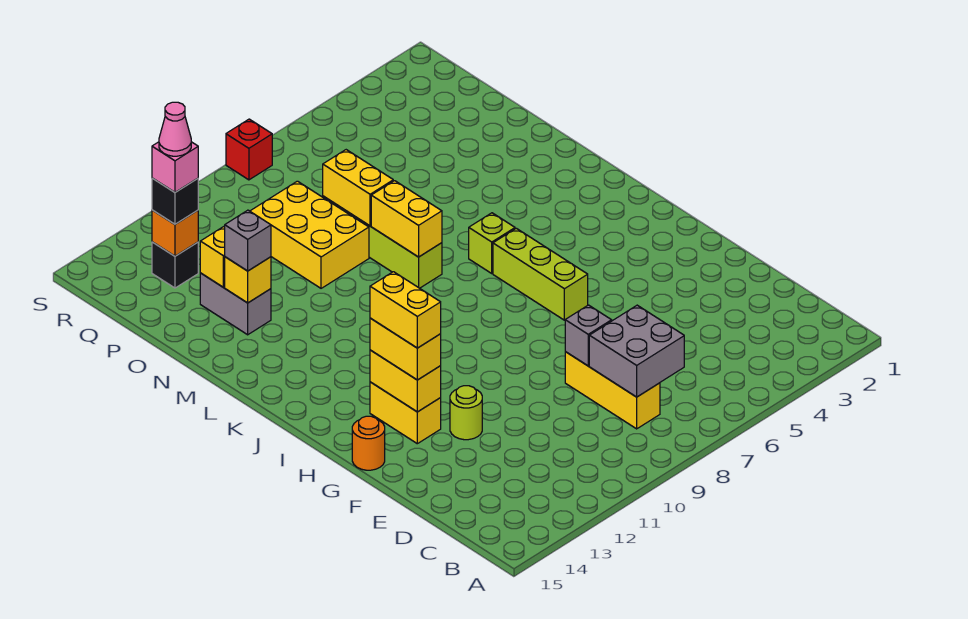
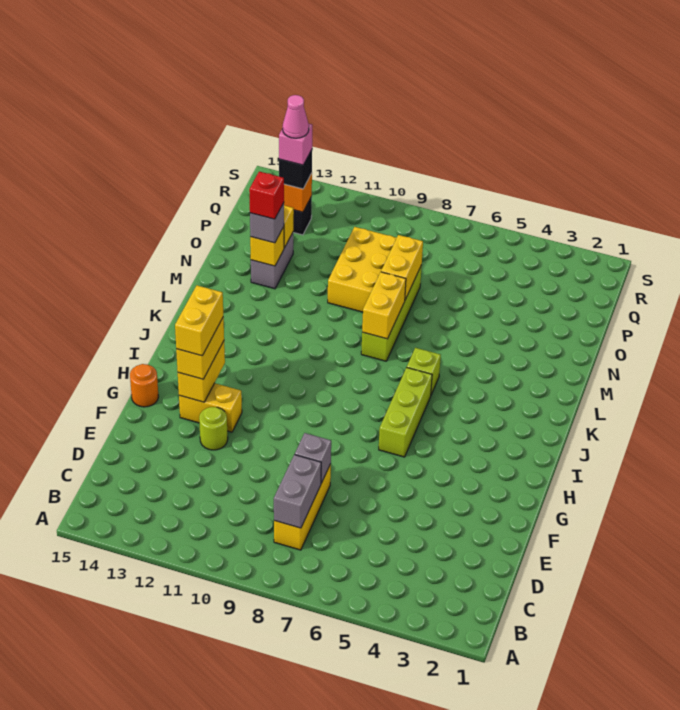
grey 2x2 brick [589,305,684,397] -> grey 1x2 brick [274,455,321,528]
yellow 1x2 brick [370,382,441,444] -> yellow 1x2 brick turned to [179,383,242,432]
red 1x1 brick [226,119,272,180] -> red 1x1 brick moved to [249,172,284,219]

